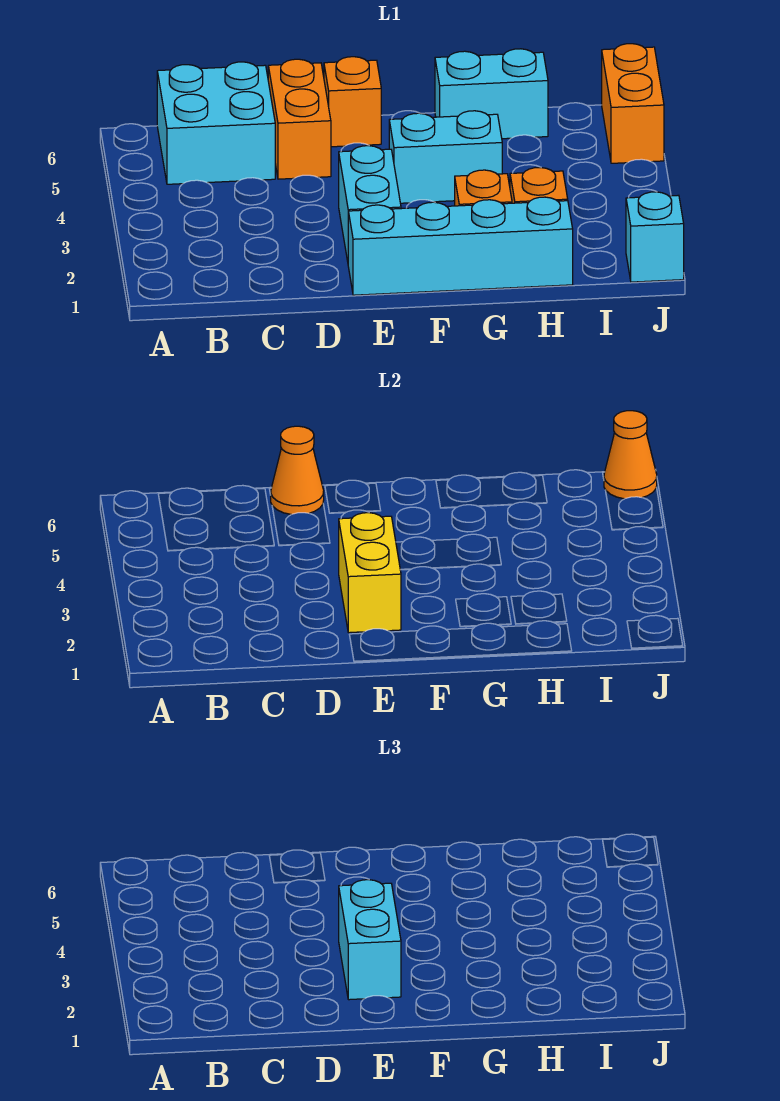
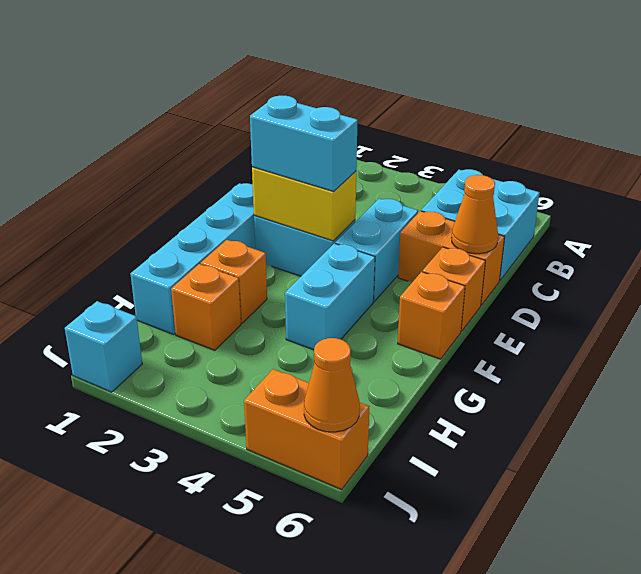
none -> orange 1x1 brick [398,272,465,359]
cyan 1x2 brick [435,49,548,139] -> cyan 1x2 brick moved to [335,199,418,301]

